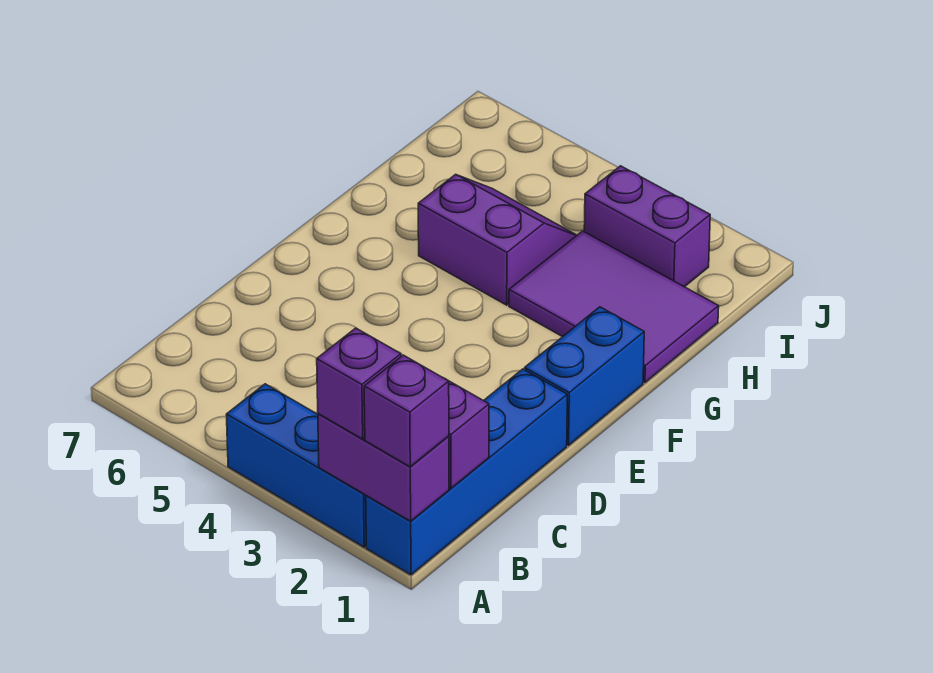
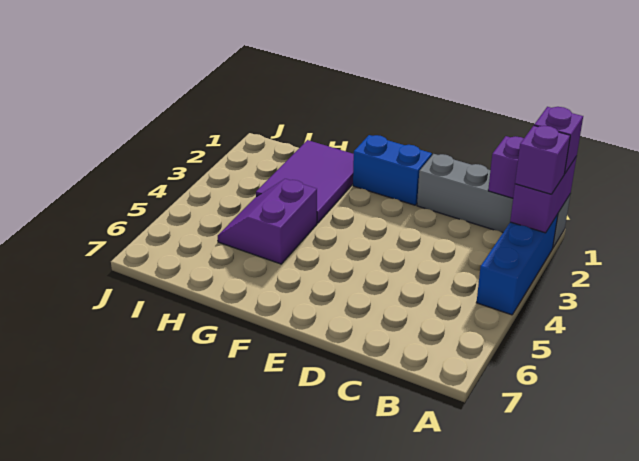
blue 1x4 brick [366,369,567,575] -> grey 1x4 brick [417,154,570,247]
purple 1x2 brick [584,166,710,287] -> none

